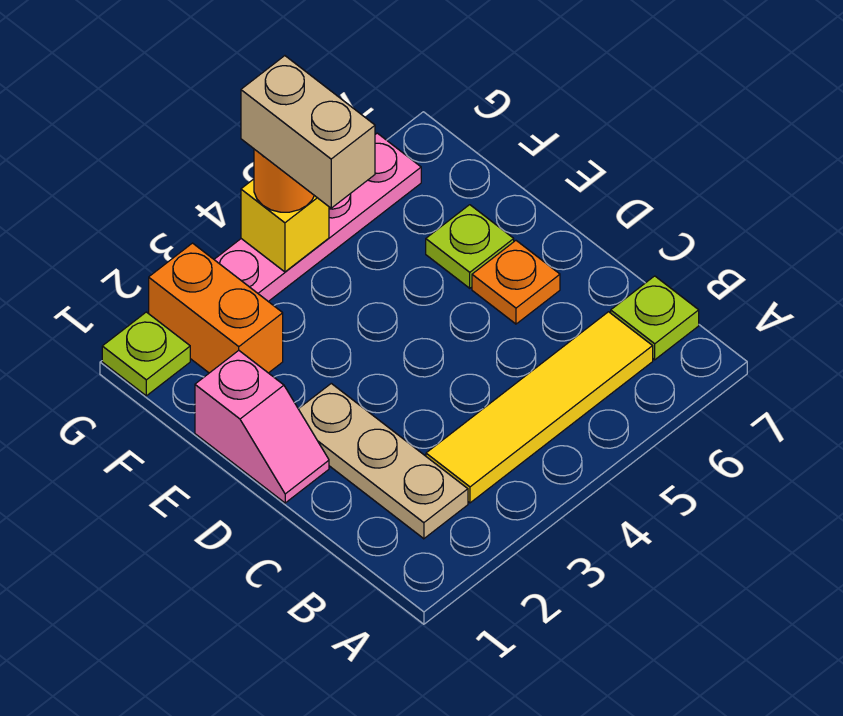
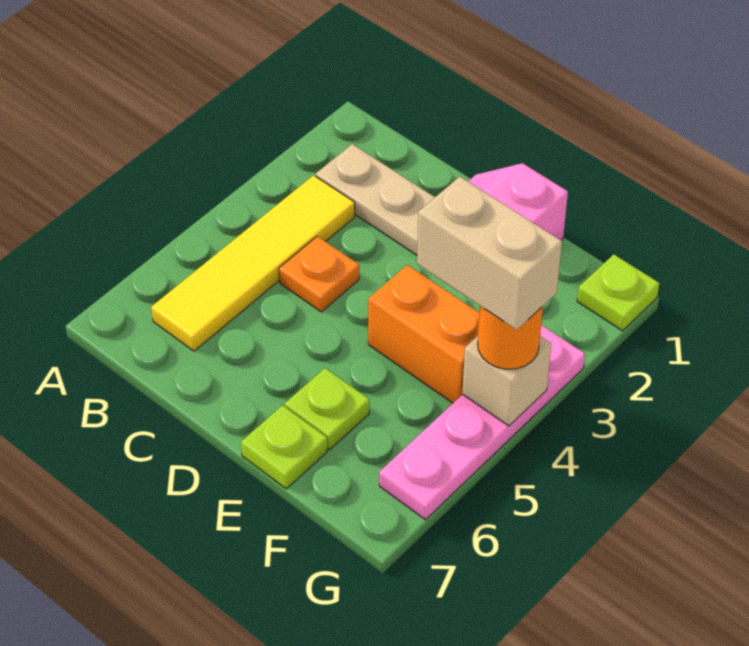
lime 1x1 plate [611,276,699,360] -> lime 1x1 plate moved to [241,405,327,489]
orange 1x1 plate [472,241,560,324] -> orange 1x1 plate moved to [279,236,359,312]
orange 1x2 brick [149,243,283,373] -> orange 1x2 brick moved to [368,265,479,403]
yellow 1x1 brick [241,179,329,272] -> tan 1x1 brick [462,336,551,426]

